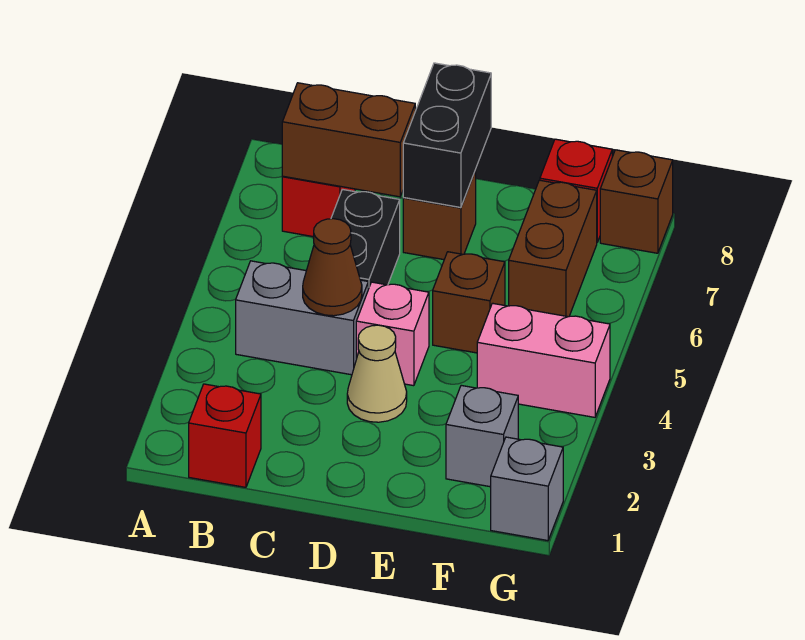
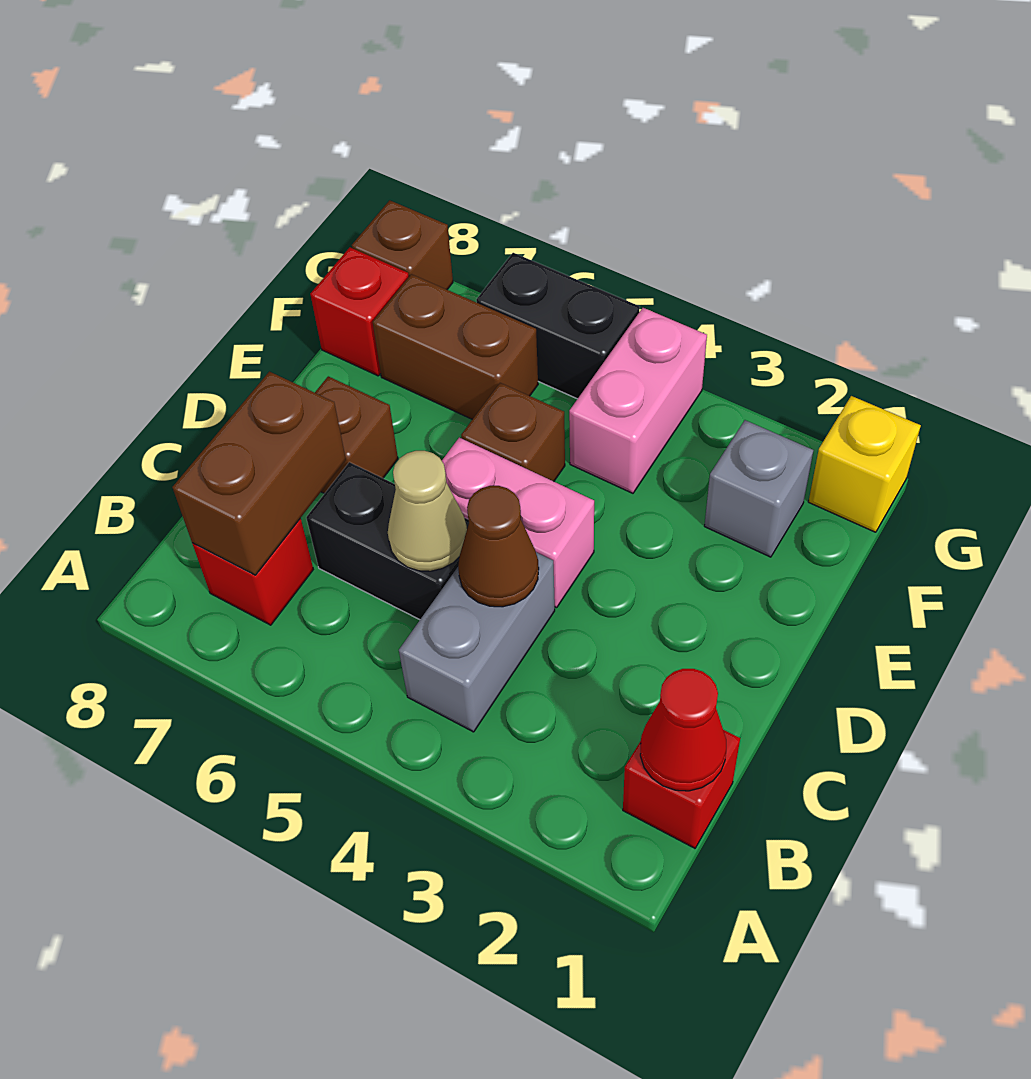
none -> red 1x1 cone [640,669,726,791]
tan 1x1 cone [347,325,407,422] -> tan 1x1 cone moved to [388,451,467,571]
pink 1x1 brick [356,282,429,386] -> pink 1x2 brick [442,438,594,608]
black 1x2 brick [403,63,491,208] -> black 1x2 brick moved to [476,253,640,399]
grey 1x1 brick [491,437,563,541] -> yellow 1x1 brick [808,396,921,532]

